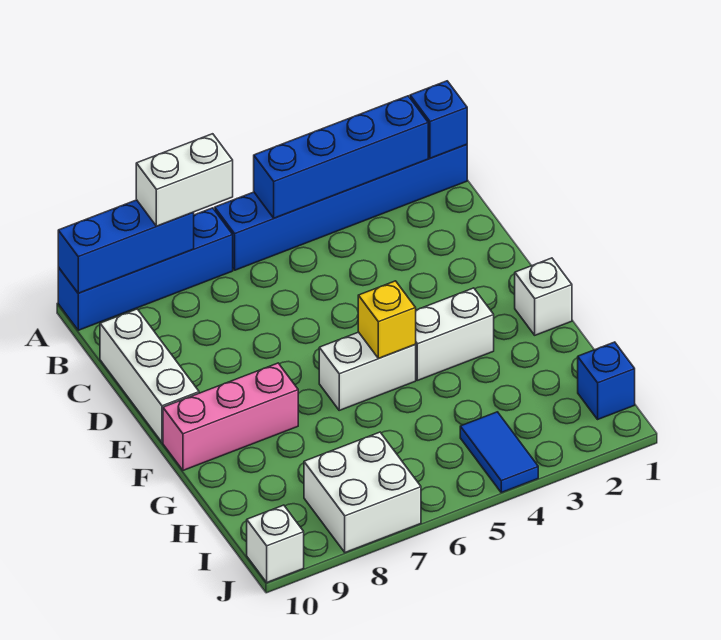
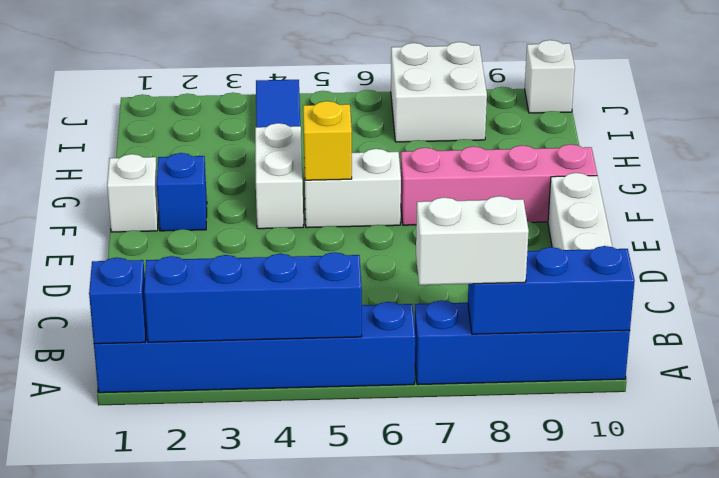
white 1x2 brick [415,288,494,380] -> white 1x2 brick turned to [255,123,303,229]
pink 1x3 brick [163,363,298,470] -> pink 1x4 brick [401,144,597,225]
blue 1x1 brick [578,342,635,419] -> blue 1x1 brick moved to [157,153,207,231]

